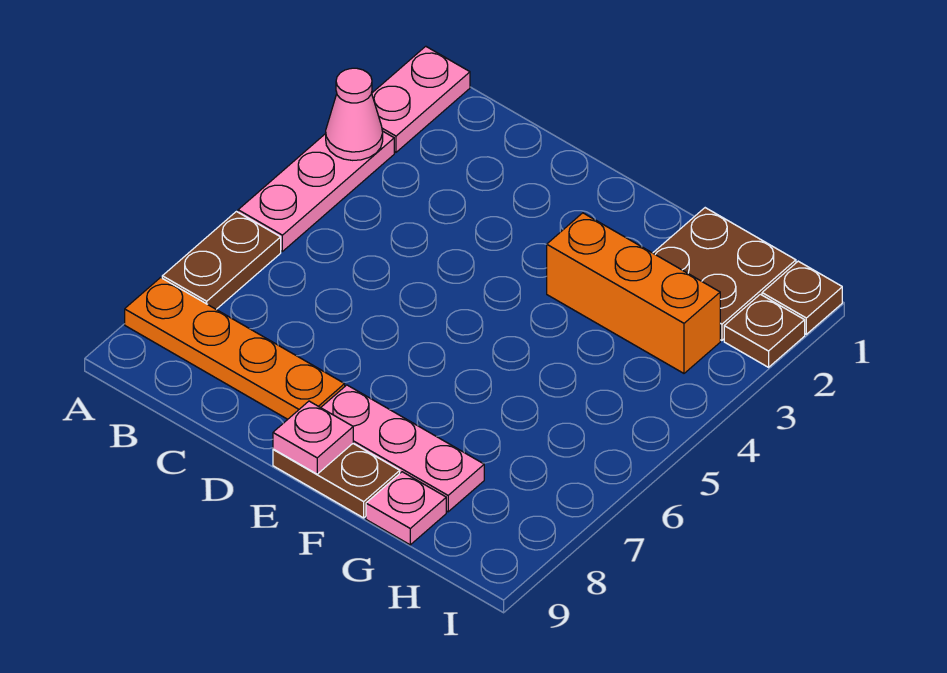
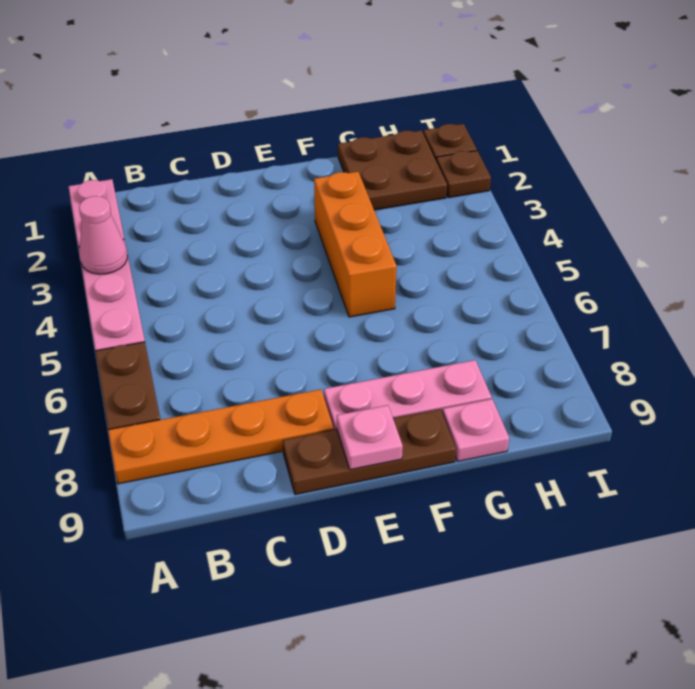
brown 1x2 plate [273,444,400,518] -> brown 1x3 plate [283,409,456,495]
orange 1x3 brick [547,213,720,373] -> orange 1x3 brick turned to [314,172,397,317]

